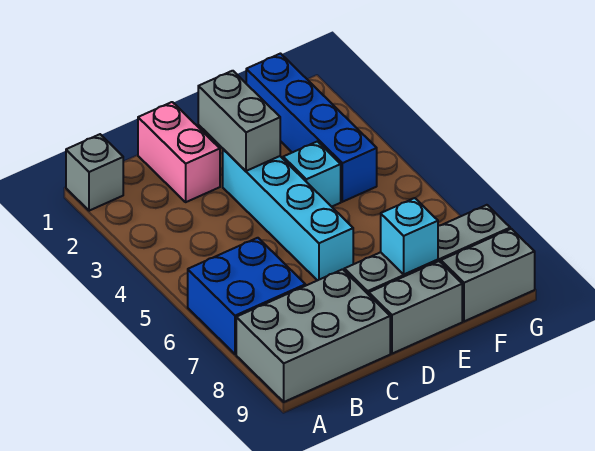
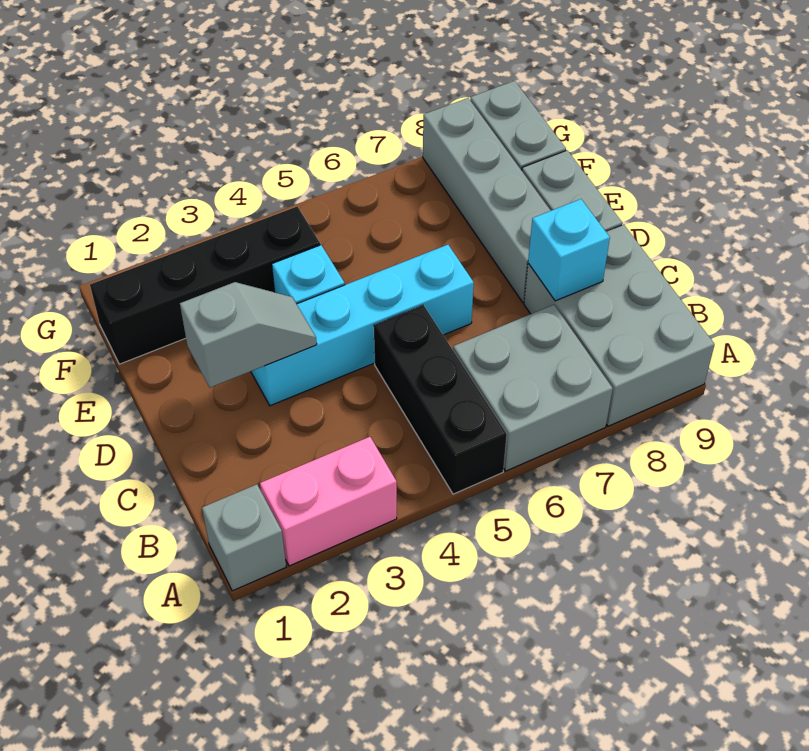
none -> black 1x3 brick [374,305,507,494]
blue 2x2 brick [188,238,305,354] -> grey 2x2 brick [453,305,613,471]
pink 1x2 brick [138,102,220,202] -> pink 1x2 brick moved to [260,437,397,566]
grey 1x2 brick [198,71,280,171] -> grey 1x2 slope [180,282,317,388]
cyan 1x1 brick [381,198,438,275] -> cyan 1x1 brick moved to [528,199,610,301]
blue 1x4 brick [246,54,377,202] -> black 1x4 brick [90,206,320,364]

